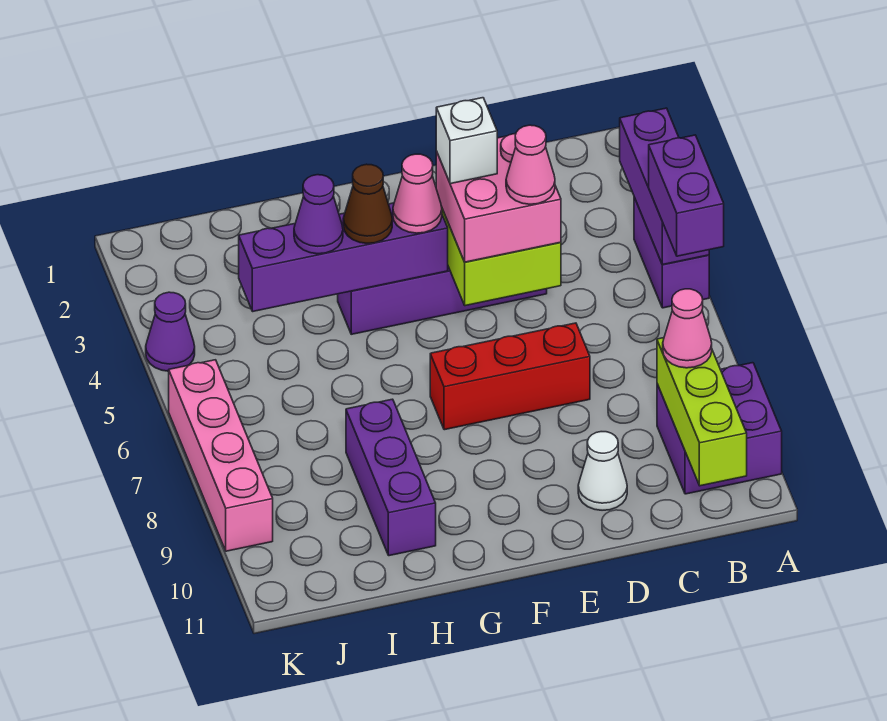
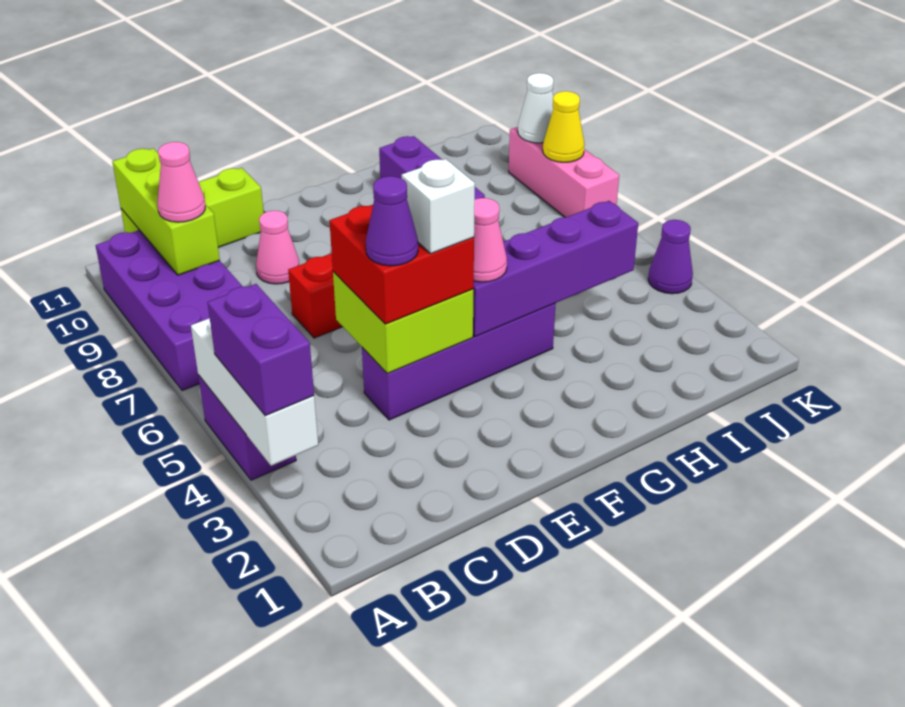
purple 1x3 brick [620,108,709,265] -> white 1x3 brick [191,318,318,466]
purple 1x2 brick [649,135,724,256] -> purple 1x2 brick moved to [207,284,314,416]
purple 2x2 brick [657,363,782,494] -> purple 2x4 brick [96,230,243,391]
none -> lime 1x3 brick [121,168,264,247]
pink 2x2 brick [436,134,561,262] -> red 2x2 brick [329,205,474,324]
pink 1x1 cone [506,125,555,204] -> pink 1x1 cone moved to [256,211,299,284]
white 1x1 cone [578,432,627,510] -> white 1x1 cone moved to [518,73,553,143]
brown 1x1 cone [343,164,392,243] -> none
purple 1x1 cone [294,175,343,254] -> purple 1x1 cone moved to [366,176,418,266]
pink 1x4 brick [169,360,273,551] -> pink 1x3 brick [509,127,619,217]
none -> yellow 1x1 cone [543,91,585,162]

